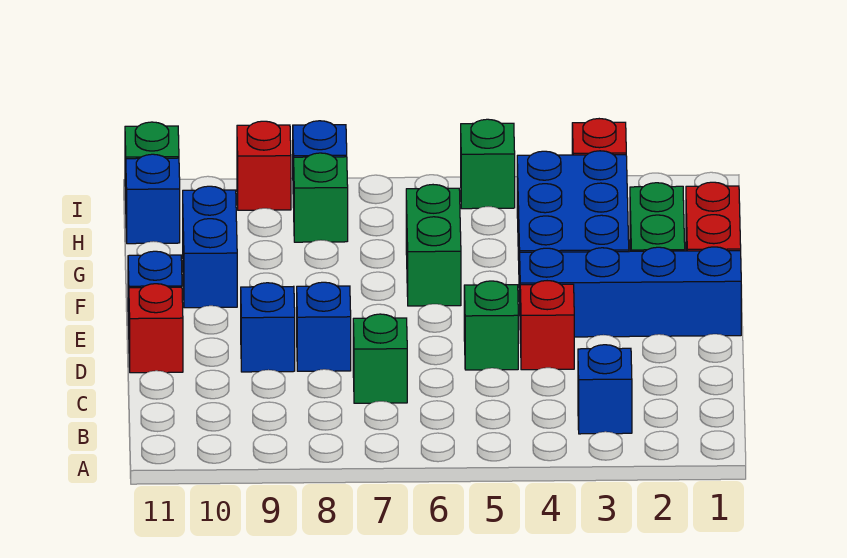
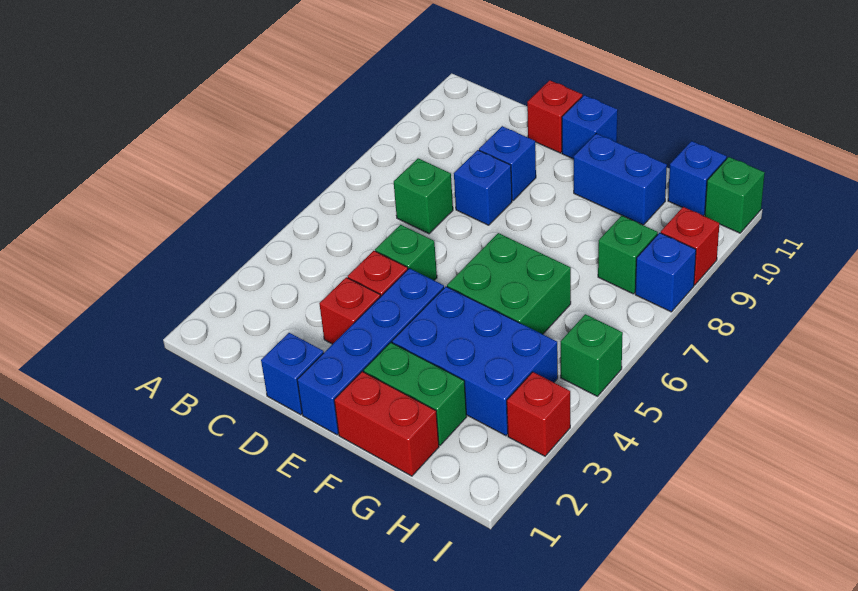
blue 1x1 brick [578,345,632,434] -> blue 1x1 brick moved to [261,333,324,415]
none -> red 1x1 brick [319,277,380,344]
green 1x2 brick [406,185,461,306] -> green 2x2 brick [447,233,571,334]

